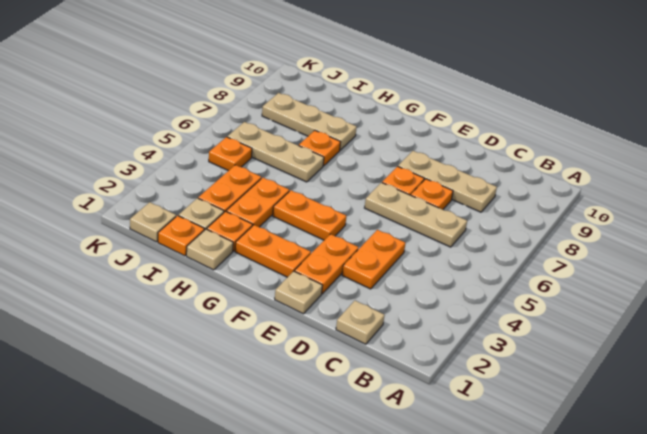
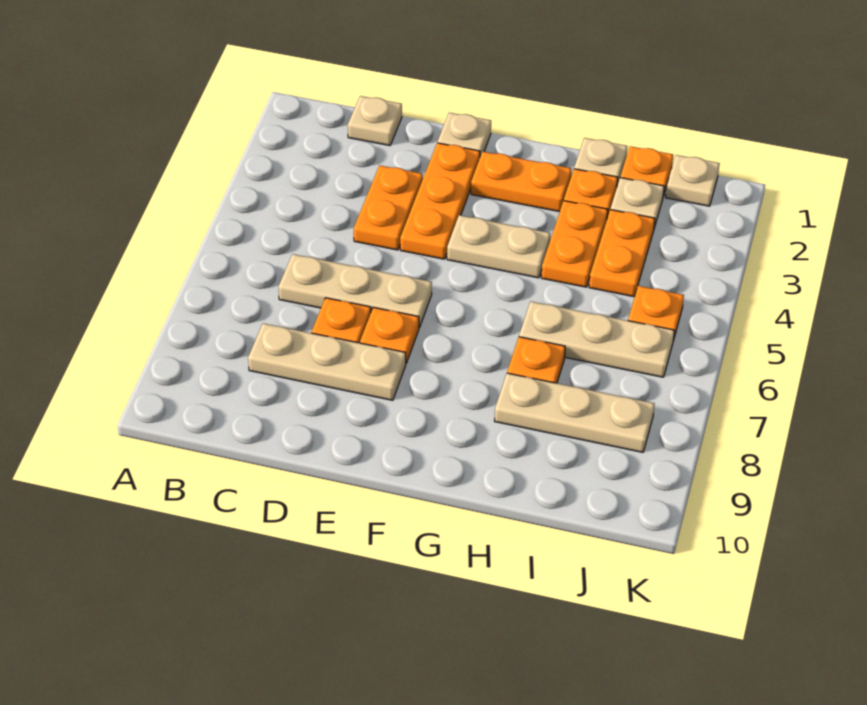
orange 1x2 plate [295,234,359,294] -> orange 1x3 plate [400,143,480,259]
orange 1x2 plate [273,190,346,240] -> tan 1x2 plate [447,215,550,278]

